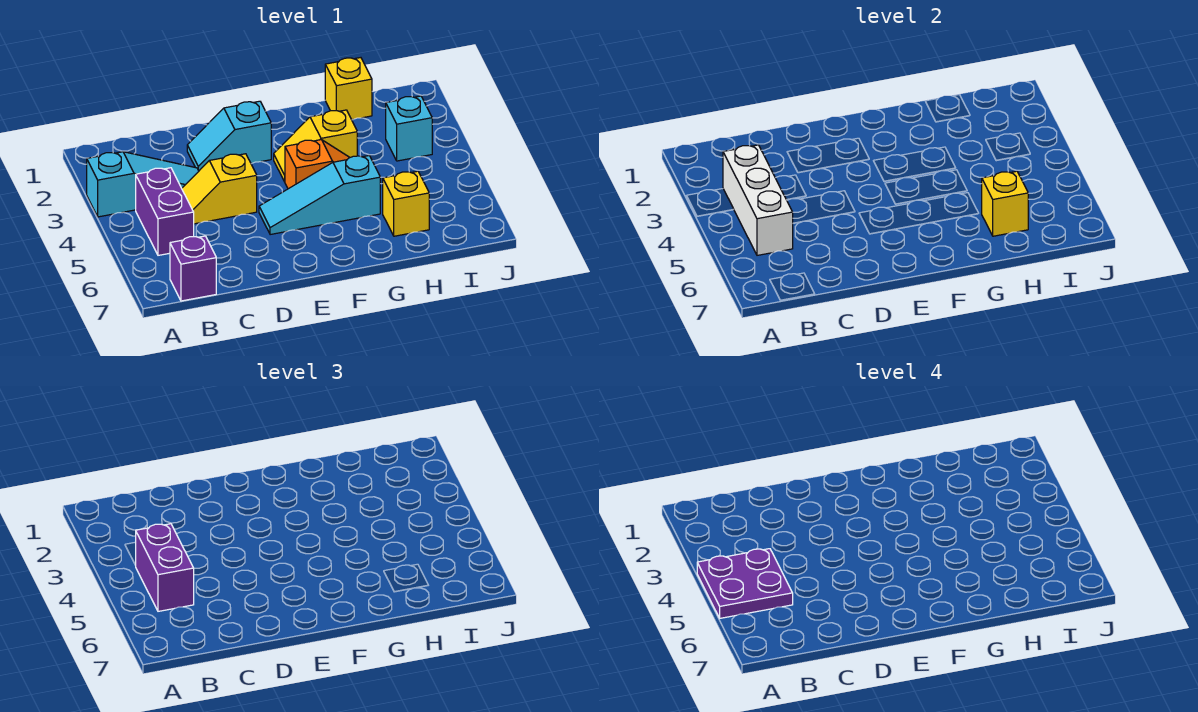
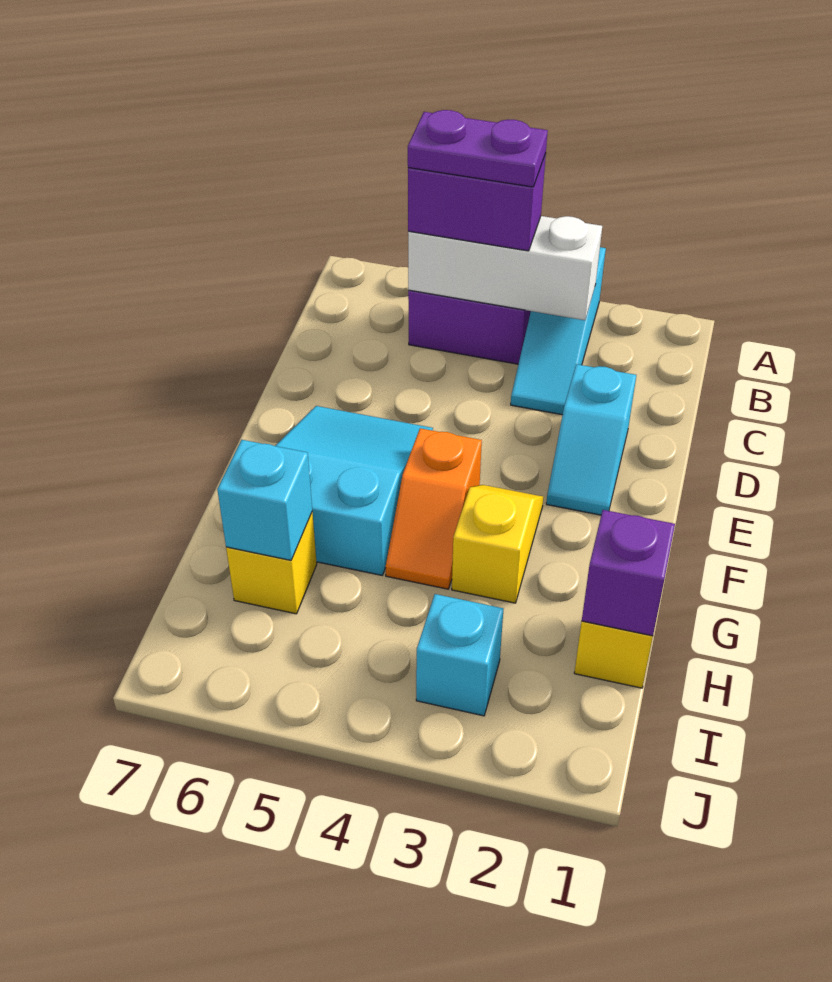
purple 2x2 plate [697,549,793,618] -> purple 1x2 plate [408,110,548,187]
purple 1x1 brick [170,236,216,301] -> purple 1x1 brick moved to [582,510,675,636]
yellow 1x2 slope [182,154,257,224] -> none
cyan 1x2 slope [187,101,271,171] -> cyan 1x2 slope turned to [546,364,636,515]
cyan 1x3 slope [259,156,380,235] -> cyan 2x3 slope [275,406,433,575]
yellow 1x1 brick [982,171,1028,236] -> cyan 1x1 brick [217,440,312,560]

